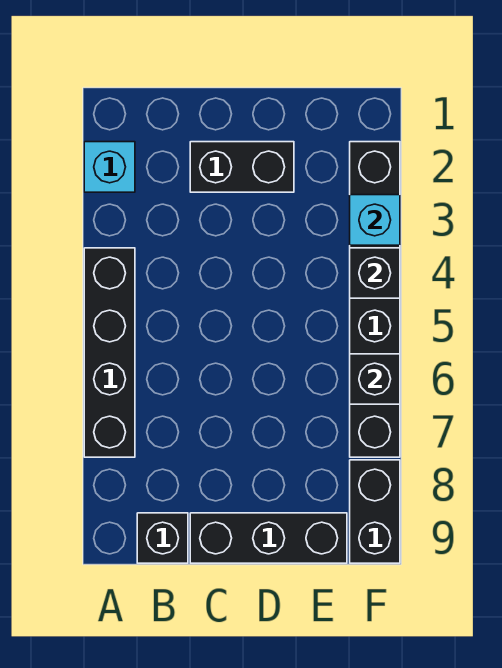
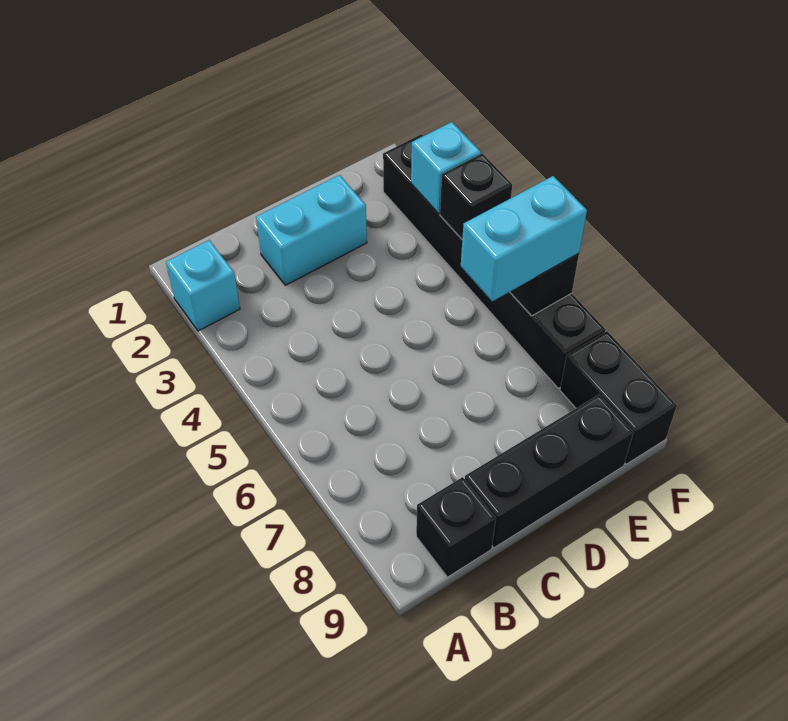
black 1x4 brick [84,248,135,457] -> none
black 1x2 brick [190,142,294,192] -> cyan 1x2 brick [256,175,367,285]
none -> cyan 1x2 brick [461,176,587,301]

